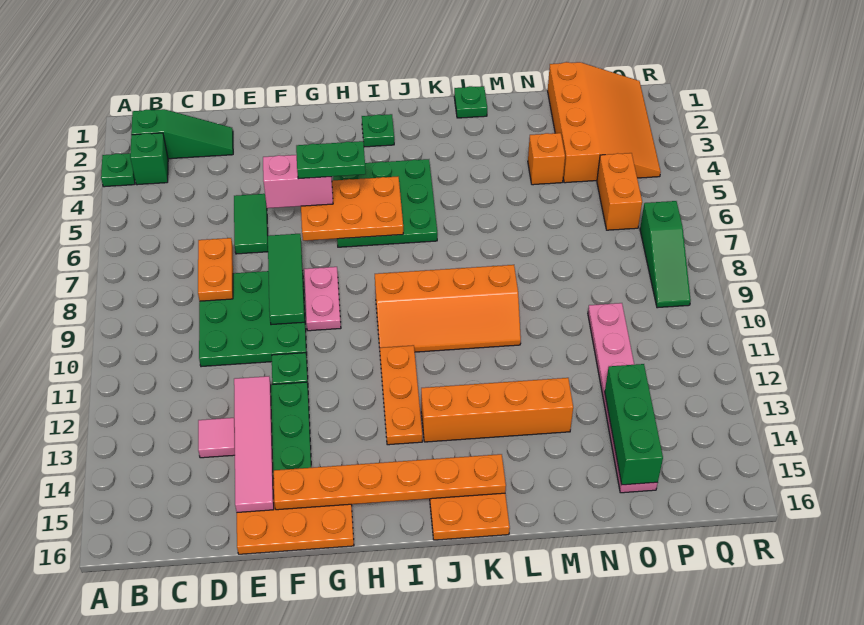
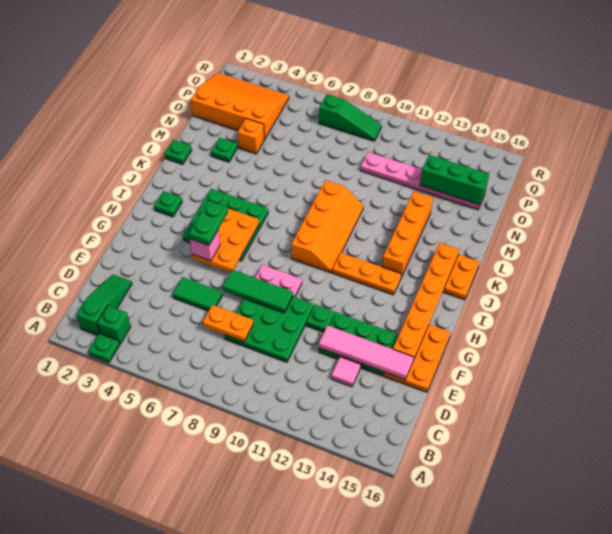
pink 1x2 brick [263,155,333,208] -> pink 1x1 brick [190,230,220,261]
none -> green 1x1 plate [211,138,237,162]
orange 1x2 brick [597,153,642,230] -> none

